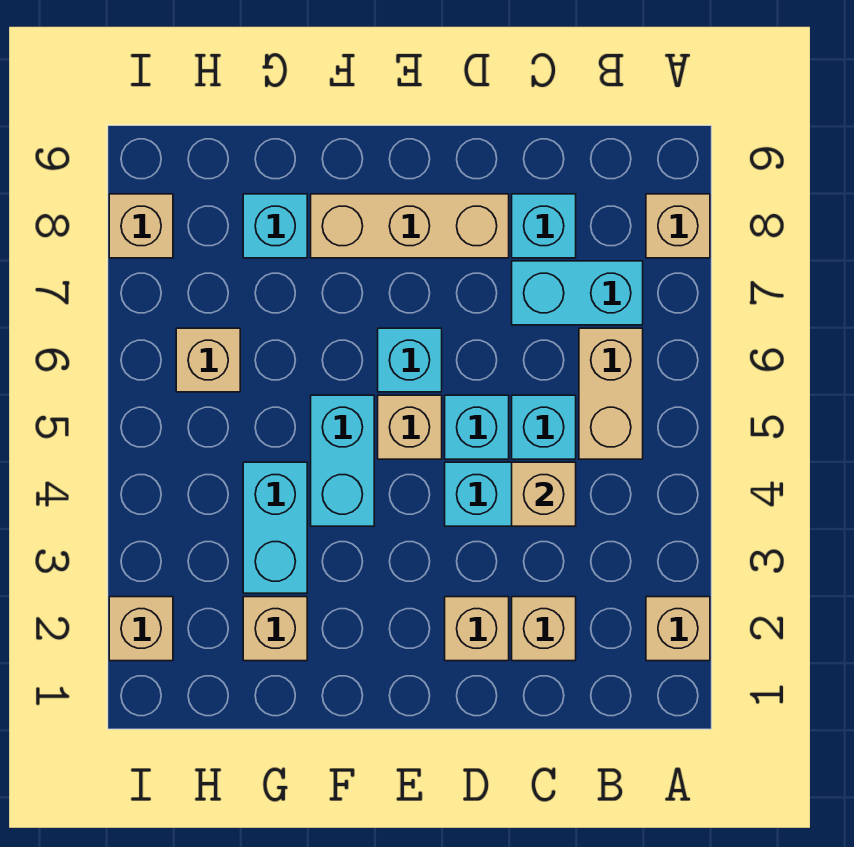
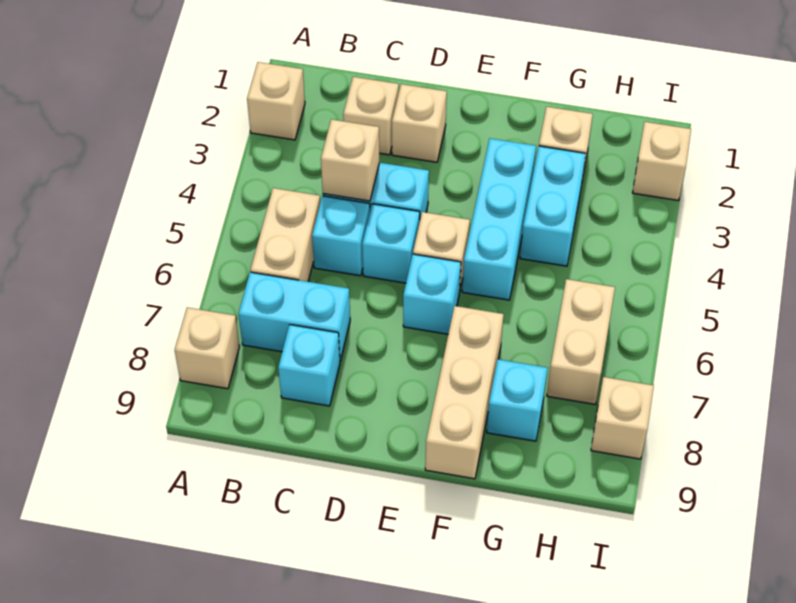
tan 1x3 brick [311,194,509,258] -> tan 1x3 brick turned to [425,306,504,479]
cyan 1x2 brick [311,395,374,526] -> cyan 1x3 brick [462,138,536,300]
tan 1x1 brick [176,328,240,392] -> tan 1x2 brick [547,279,615,404]

